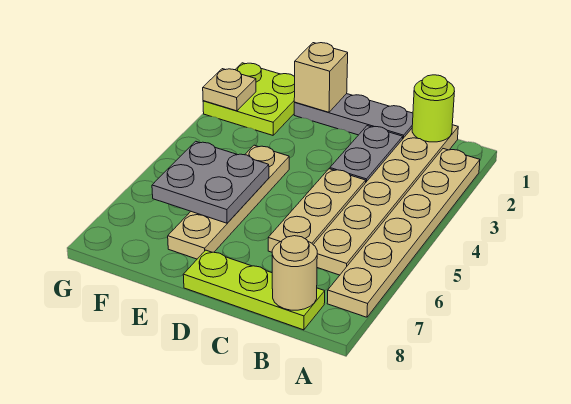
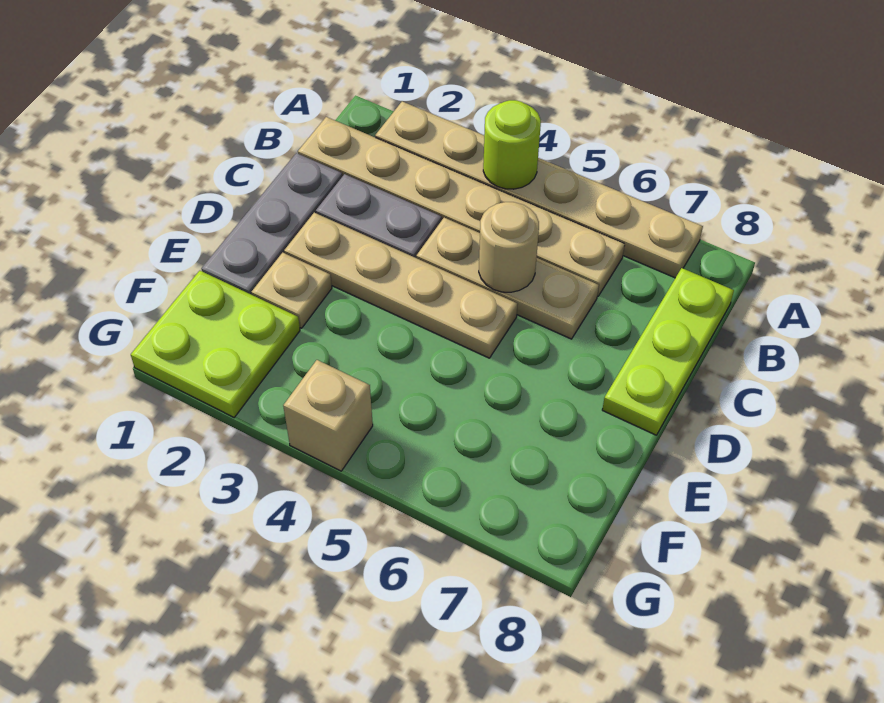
lime 1x1 round brick [412,75,455,142] -> lime 1x1 round brick moved to [483,100,541,189]
tan 1x1 round brick [272,236,317,310] -> tan 1x1 round brick moved to [479,202,539,292]
tan 1x1 brick [294,43,348,112] -> tan 1x1 brick moved to [283,360,373,471]
tan 1x4 plate [168,145,289,259] -> tan 1x4 plate moved to [284,213,517,358]
grey 2x2 plate [152,141,269,223] -> none
tan 1x1 plate [203,69,256,111] -> tan 1x1 plate moved to [251,253,332,328]

